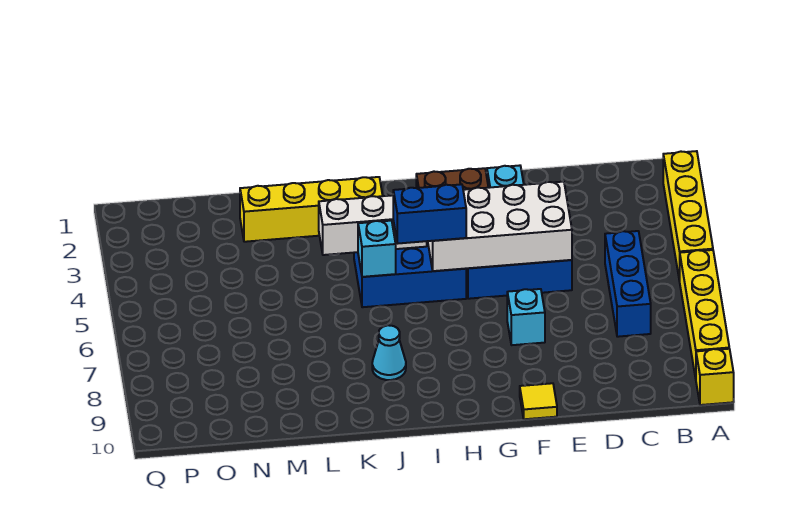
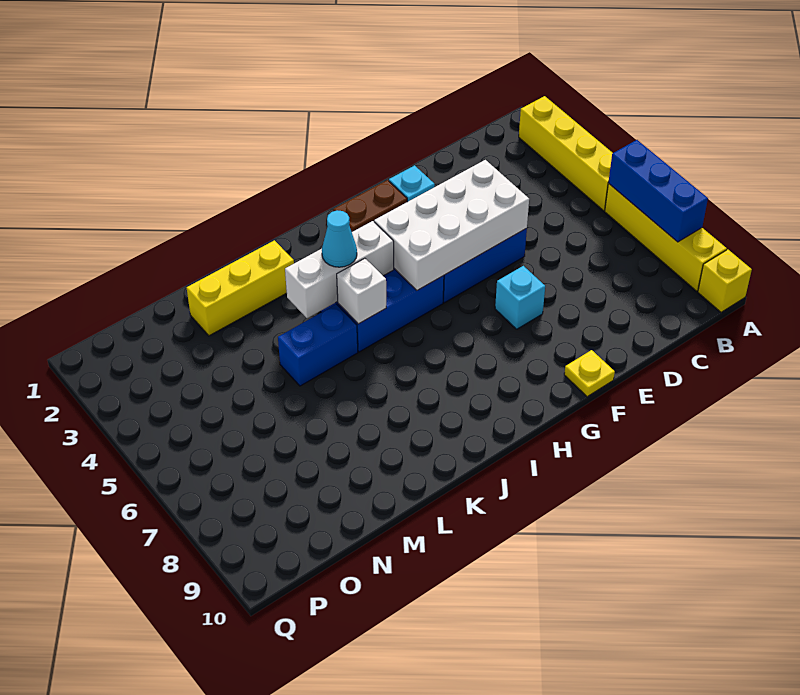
blue 1x3 brick [605,231,651,337] -> blue 1x3 brick moved to [608,140,708,242]
yellow 1x1 tile [520,383,557,419] -> yellow 1x1 plate [564,350,615,397]
blue 1x2 brick [393,184,466,243] -> blue 1x2 brick moved to [278,304,358,386]
yellow 1x4 brick [240,177,383,242] -> yellow 1x3 brick [187,240,294,336]
cyan 1x1 brick [358,221,396,277] -> white 1x1 brick [337,258,386,324]
cyan 1x1 cone [372,325,406,380] -> cyan 1x1 cone moved to [322,210,357,267]

